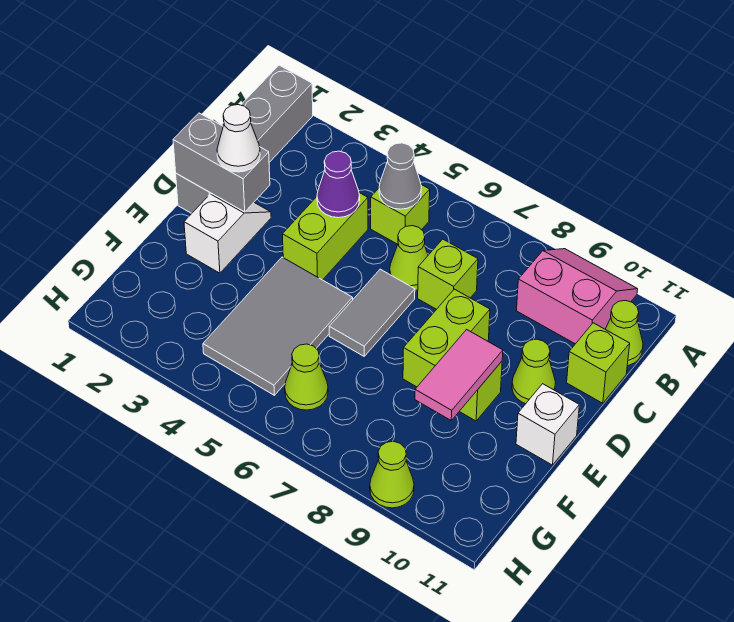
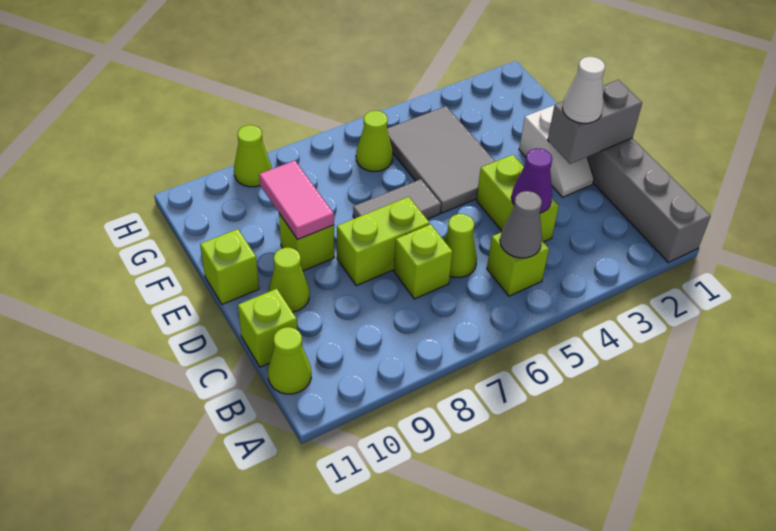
pink 2x2 slope [517,249,638,344] -> none
grey 1x2 tile [329,269,415,356] -> grey 1x2 tile turned to [353,179,441,219]
lime 1x2 brick [403,289,490,387] -> lime 1x2 brick turned to [337,197,430,286]
white 1x1 brick [516,384,579,465] -> lime 1x1 brick [200,229,259,304]

